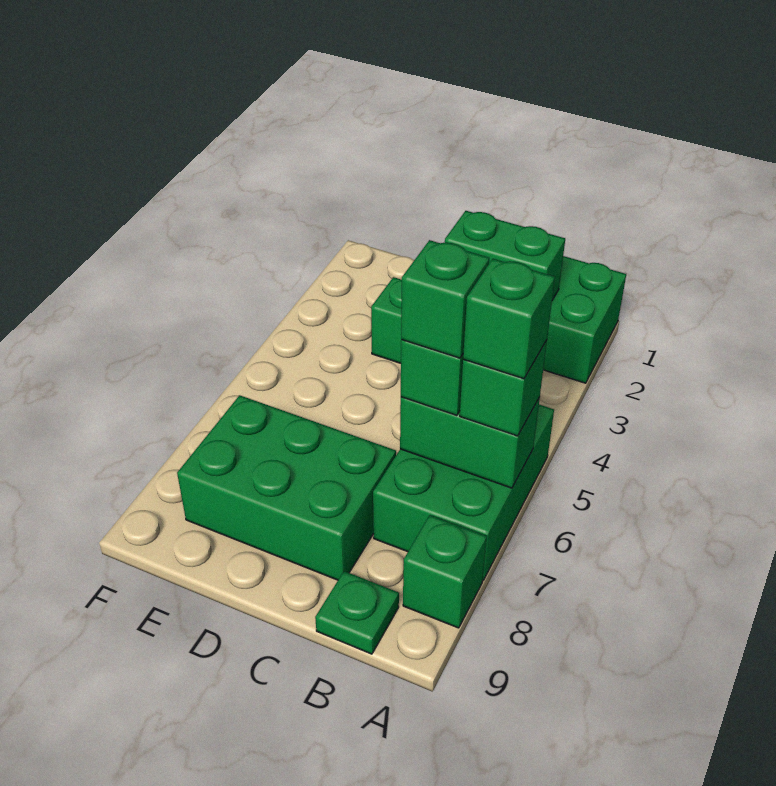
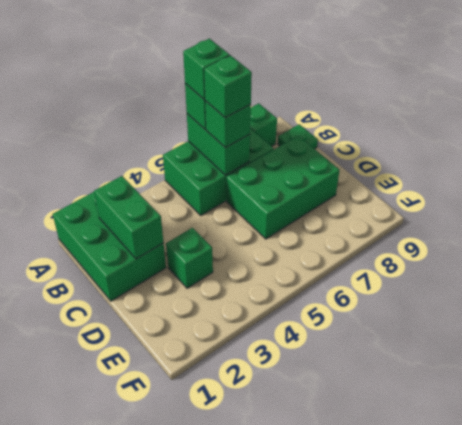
green 2x3 brick [177,395,396,580] -> green 2x3 brick turned to [227,136,340,239]

